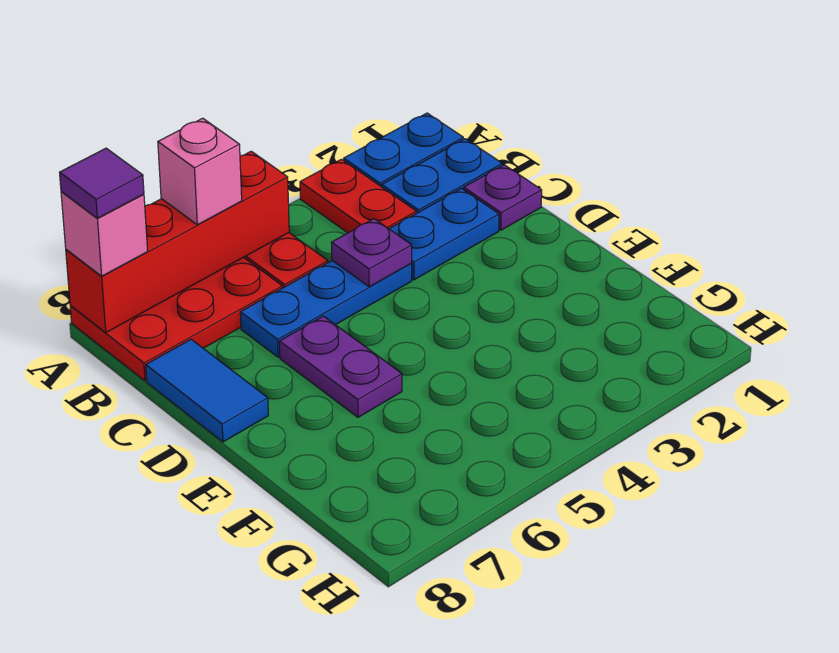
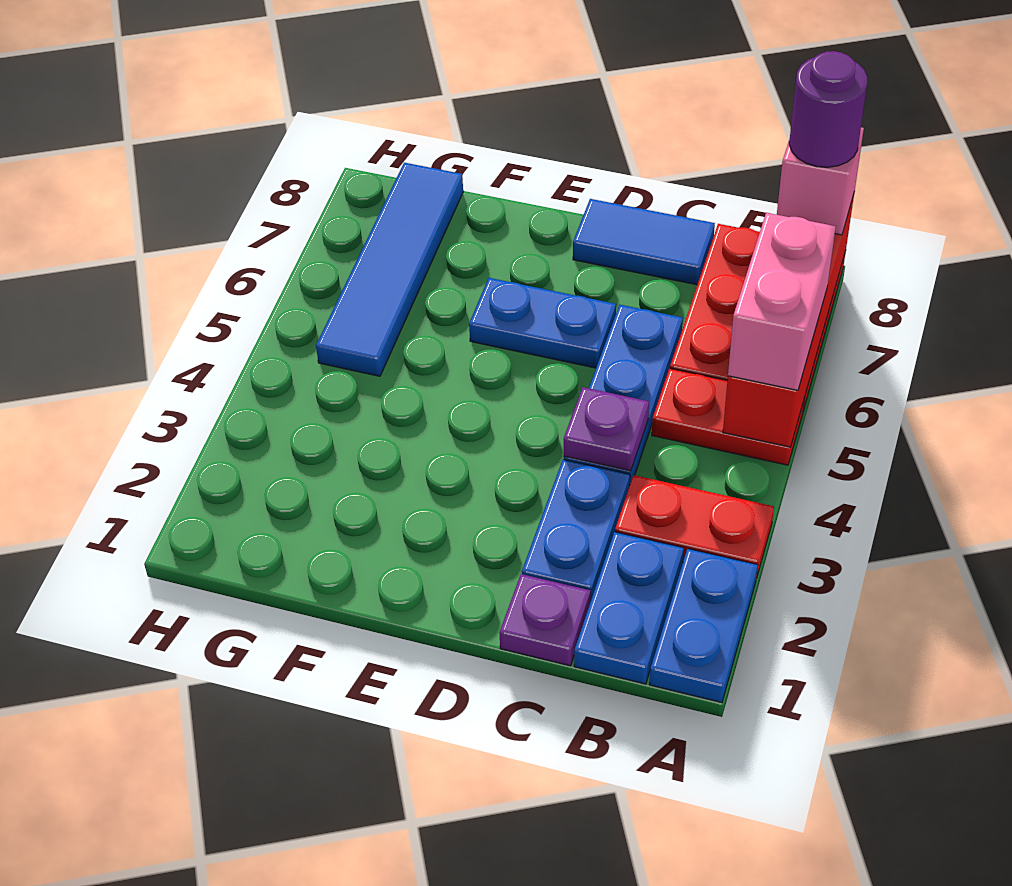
pink 1x1 brick [158,118,242,225] -> pink 1x2 brick [728,213,836,390]
purple 1x1 tile [60,148,144,218] -> purple 1x1 round brick [789,51,867,167]
purple 1x2 plate [279,316,402,417] -> blue 1x2 plate [469,278,616,368]
none -> blue 1x4 tile [316,163,463,376]

